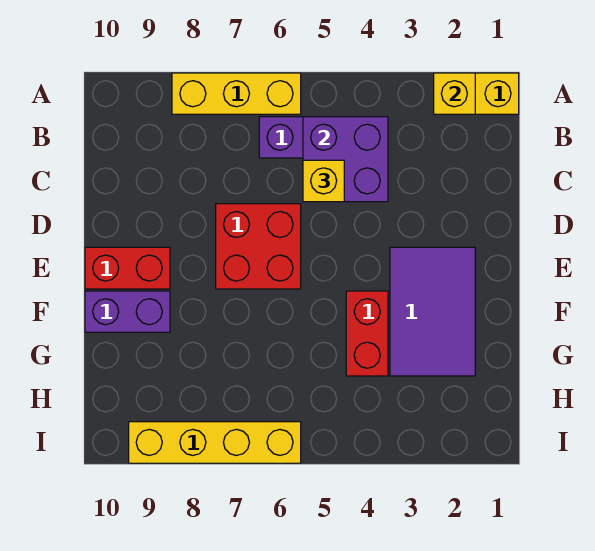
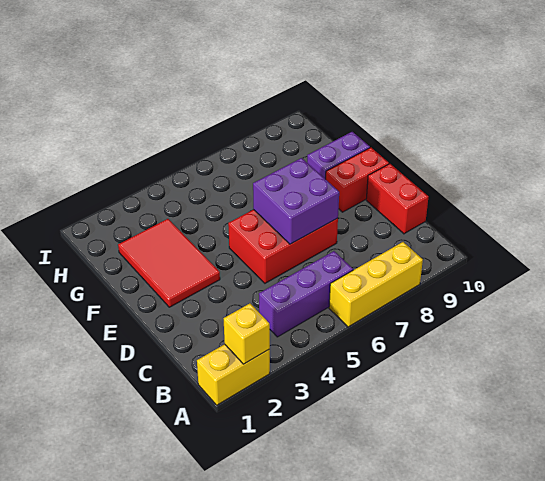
purple 2x2 brick [303,117,388,202] -> purple 2x2 brick moved to [253,158,339,244]
yellow 1x1 brick [303,160,344,202] -> none
red 2x2 brick [216,204,301,289] -> red 2x3 brick [228,210,338,283]
purple 2x3 tile [390,247,475,376] -> red 2x3 tile [118,219,220,307]
red 1x2 brick [346,291,388,376] -> red 1x2 brick moved to [366,164,428,234]
yellow 1x4 brick [129,422,301,463] -> none

